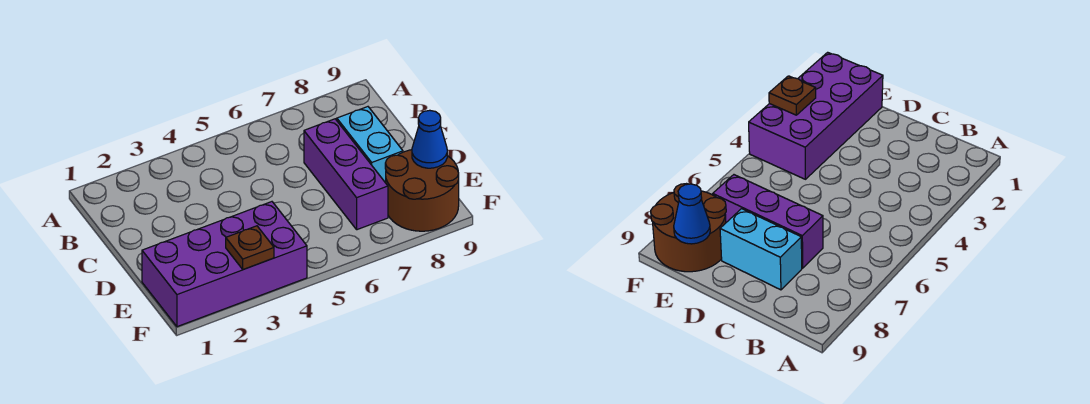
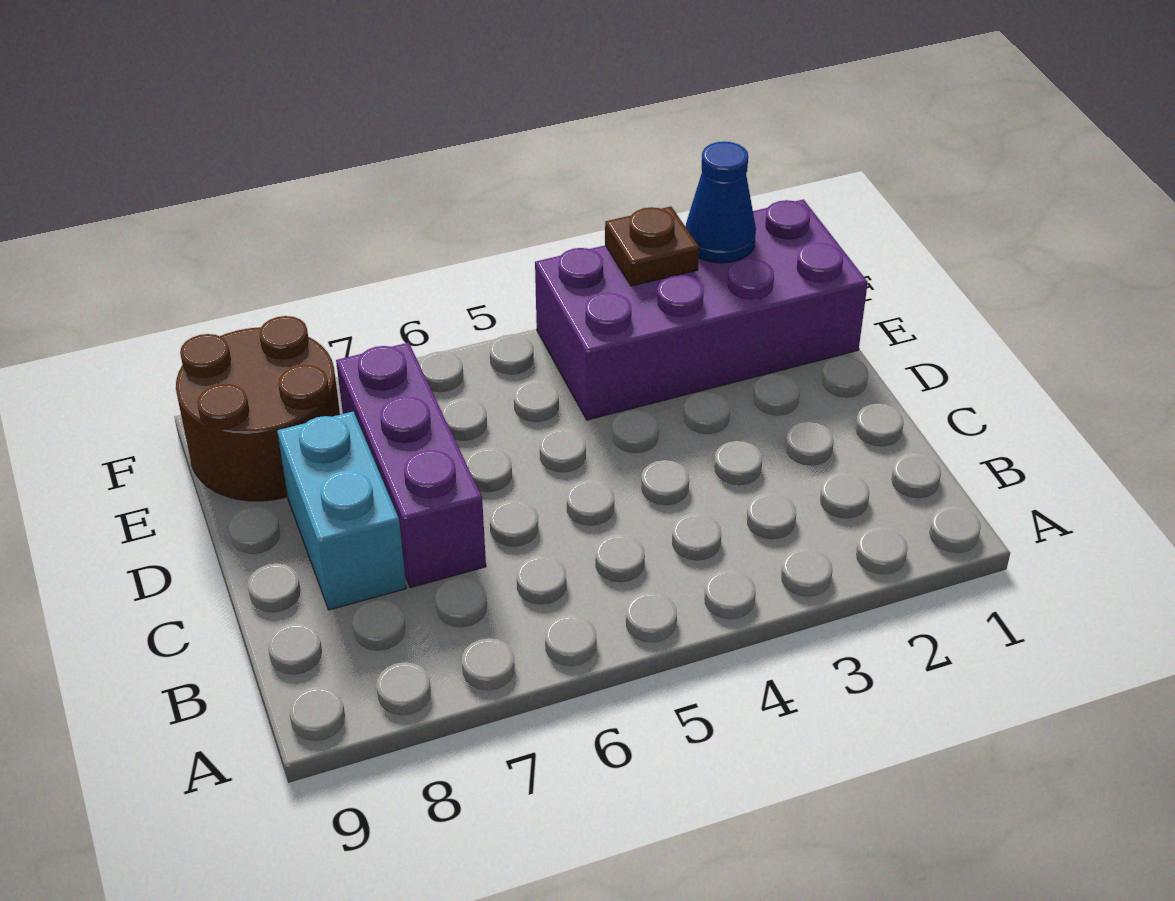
blue 1x1 cone [412,110,447,168] -> blue 1x1 cone moved to [686,142,756,263]

